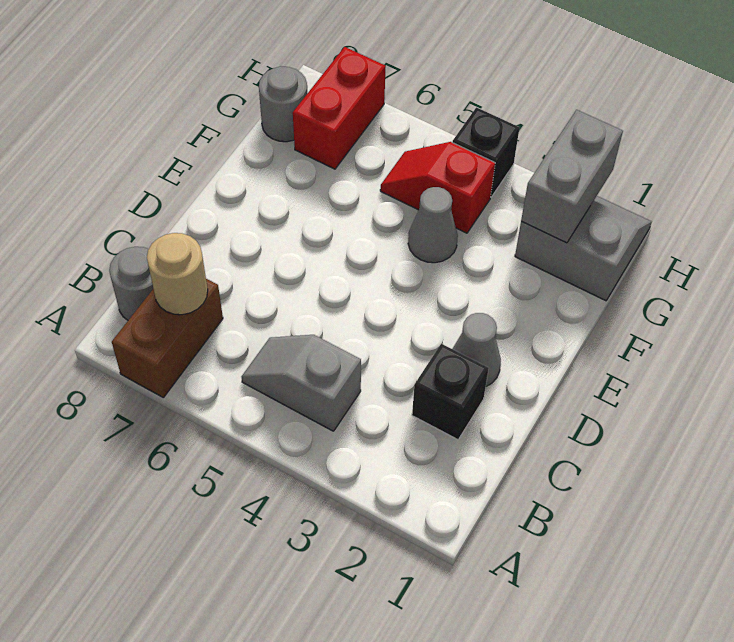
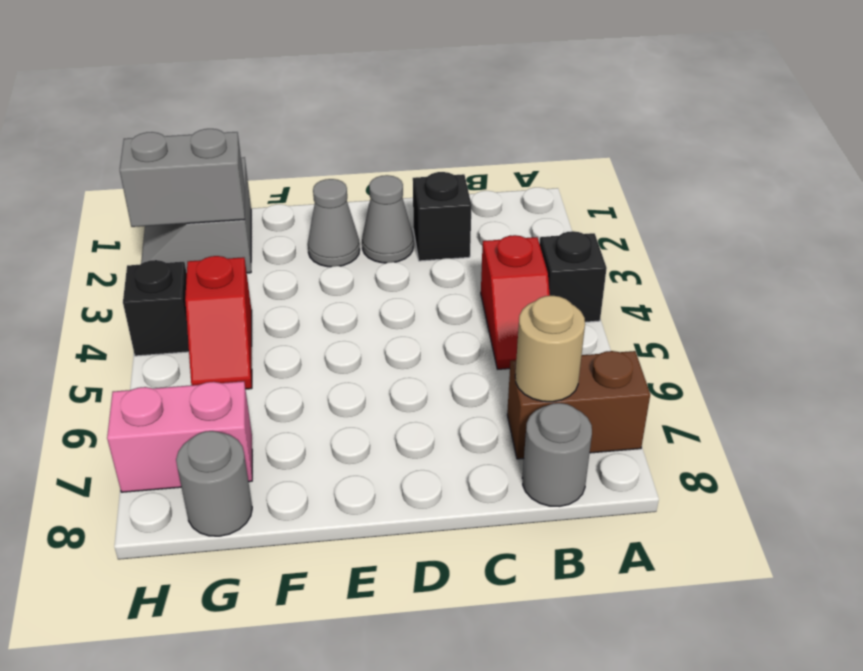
none -> black 1x1 brick [540,231,607,322]
grey 1x2 slope [242,335,361,431] -> red 1x2 slope [481,235,550,369]
grey 1x1 cone [408,187,458,263] -> grey 1x1 cone moved to [308,179,360,267]
red 1x2 brick [293,47,386,169] -> pink 1x2 brick [107,381,252,492]

